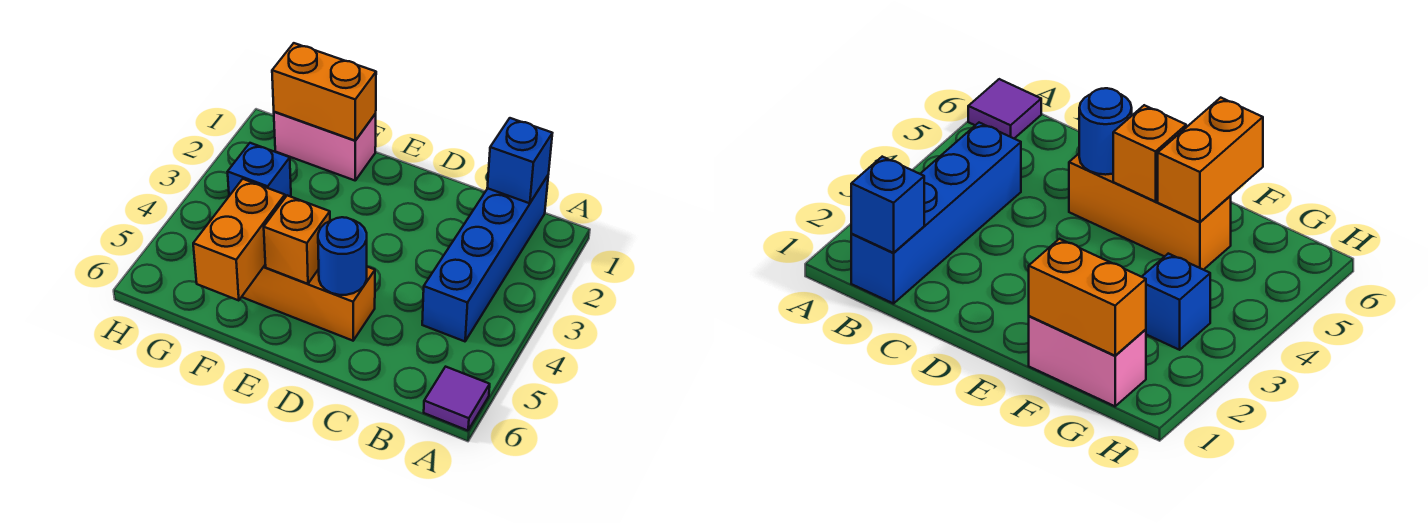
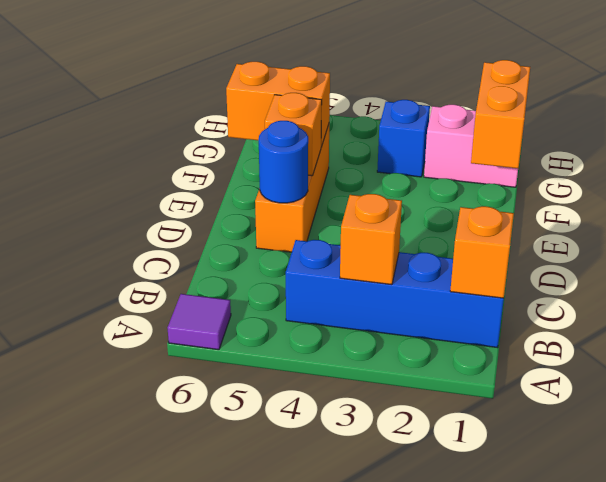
blue 1x1 brick [487,118,552,203] -> orange 1x1 brick [450,206,514,298]
none -> orange 1x1 brick [340,194,402,285]
pink 1x2 brick [274,112,376,180] -> pink 1x2 brick turned to [424,105,518,187]

